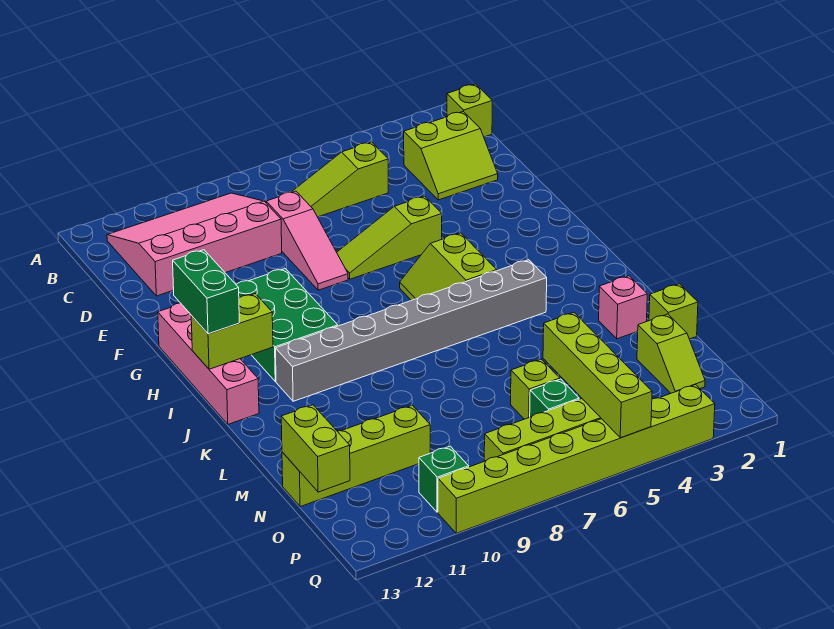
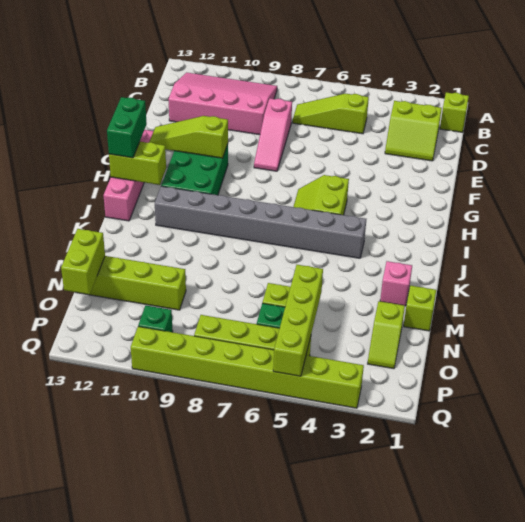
lime 1x3 slope [337,196,442,279] -> lime 1x3 slope moved to [150,116,228,158]

